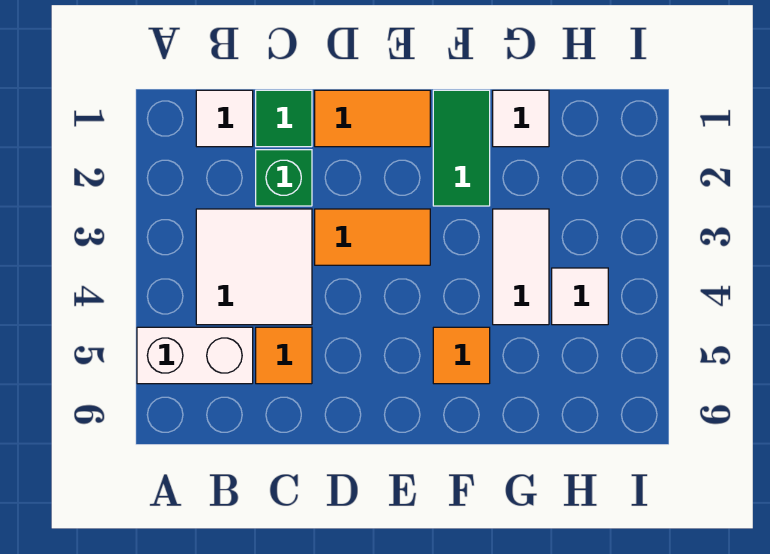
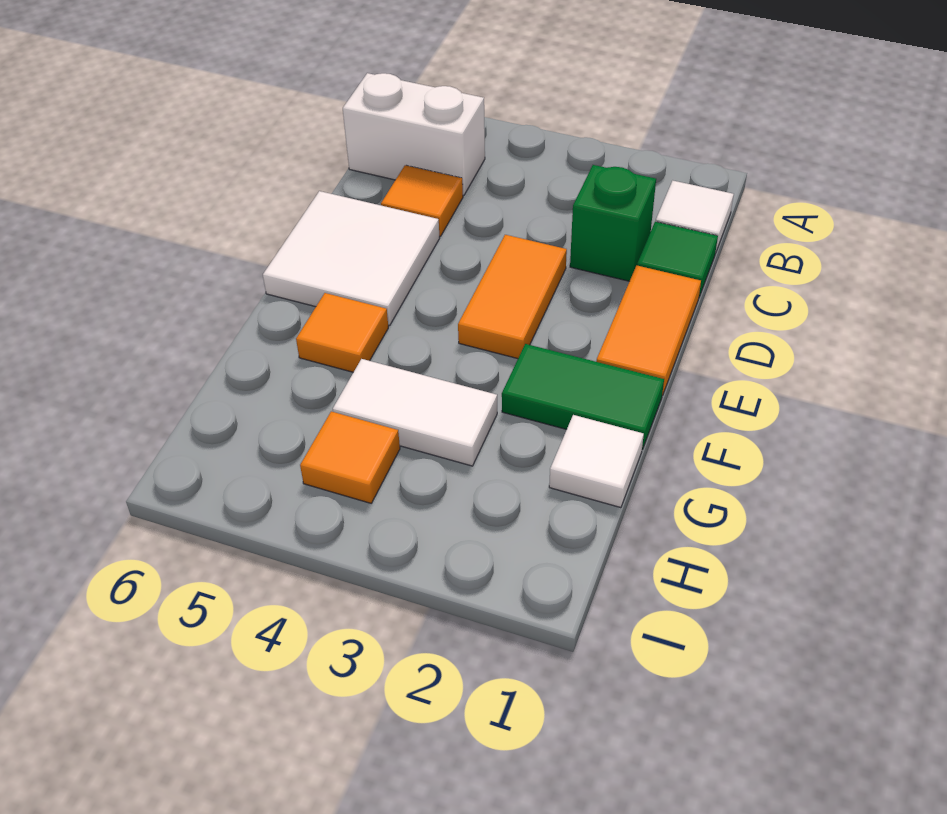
white 1x2 brick [137,327,253,384] -> white 1x2 brick turned to [343,73,485,196]
white 2x2 tile [196,209,312,325] -> white 2x2 tile moved to [263,191,440,326]
white 1x1 tile [552,268,608,325] -> orange 1x1 tile [300,411,400,503]

